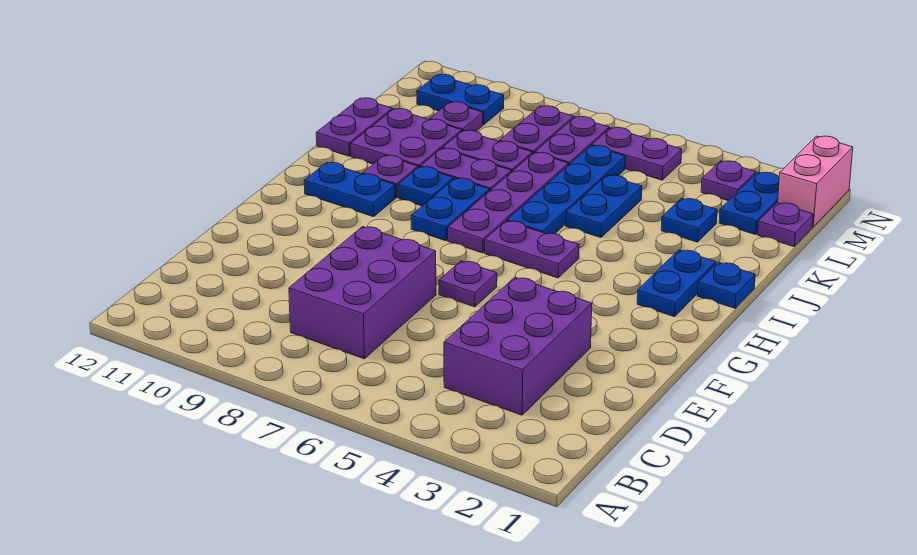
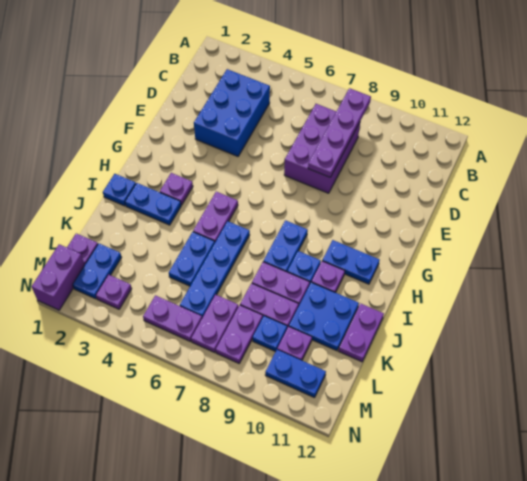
purple 2x3 brick [444,277,592,415] -> blue 2x3 brick [194,69,270,156]
purple 1x1 plate [439,261,497,307] -> purple 1x1 plate moved to [160,173,193,205]
blue 1x2 plate [637,250,716,317] -> blue 1x2 plate turned to [125,183,181,225]
purple 1x2 plate [485,221,579,278] -> purple 1x2 plate turned to [193,192,238,242]
purple 1x4 plate [448,152,568,253] -> purple 1x4 plate moved to [308,88,371,177]
purple 2x2 plate [351,109,462,167] -> blue 2x2 plate [289,282,359,351]
blue 1x1 plate [661,198,717,242] -> blue 1x1 plate moved to [253,316,287,352]
pink 1x2 brick [778,136,853,227] -> purple 1x2 brick [32,244,85,310]

